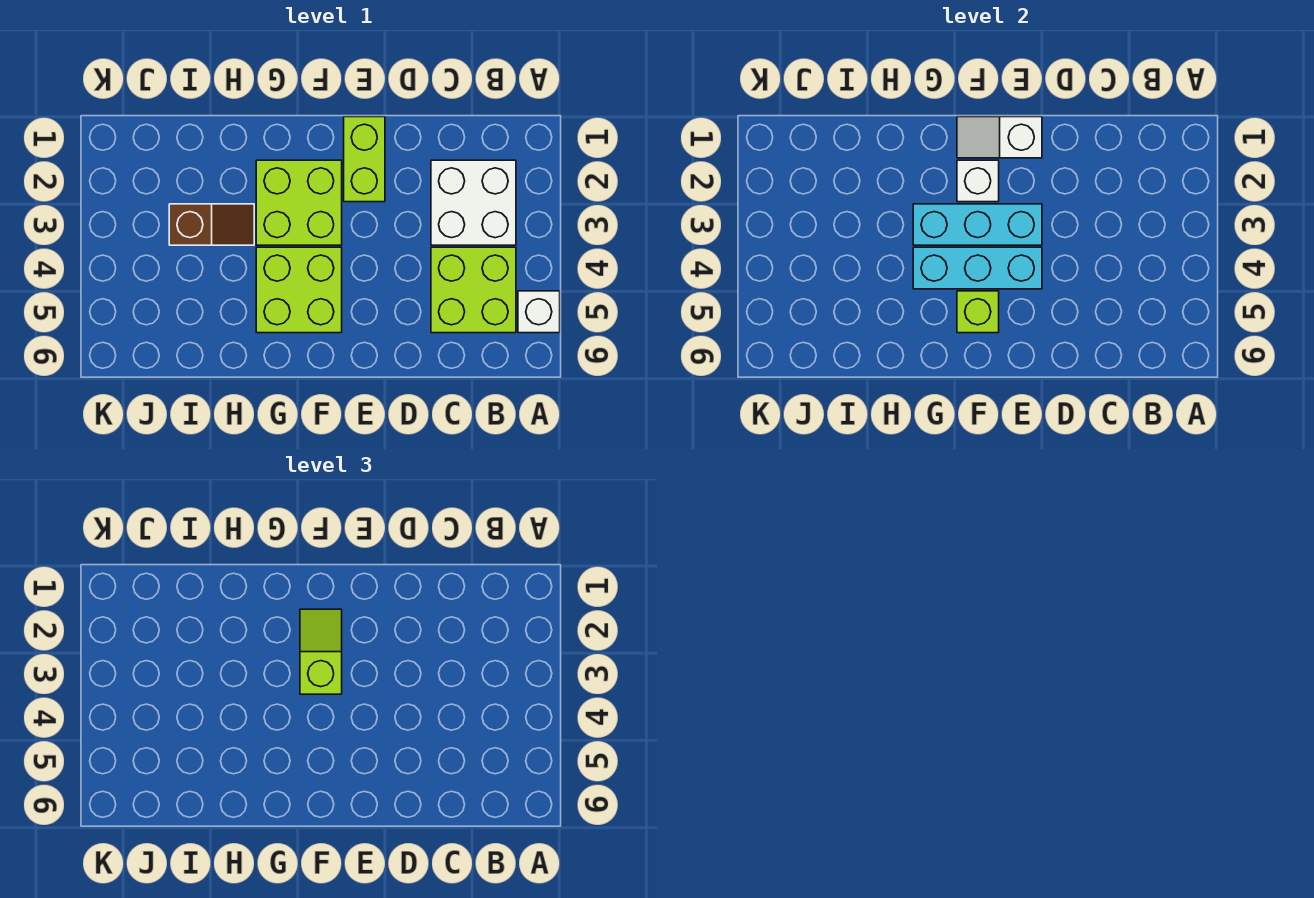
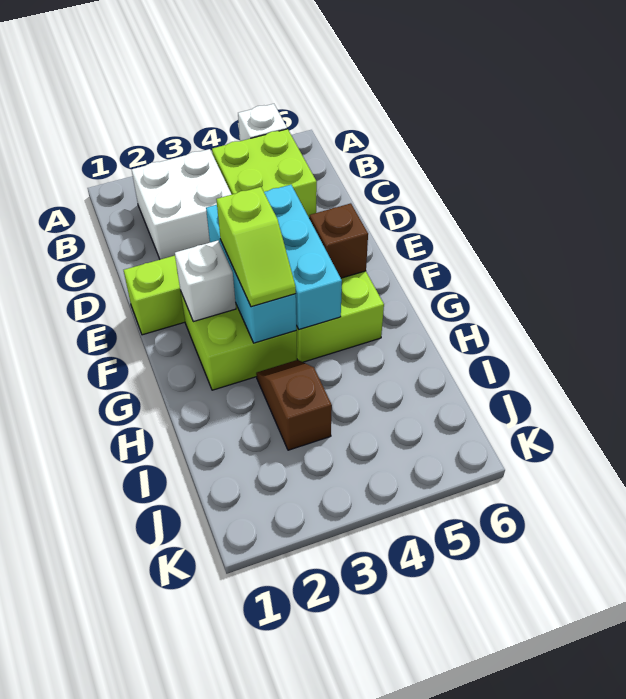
white 1x2 slope [957,117,1042,158] -> none
lime 1x2 slope [300,609,342,694] -> lime 1x2 slope turned to [216,187,296,307]
lime 1x1 brick [957,291,999,333] -> brown 1x1 brick [310,203,368,278]

